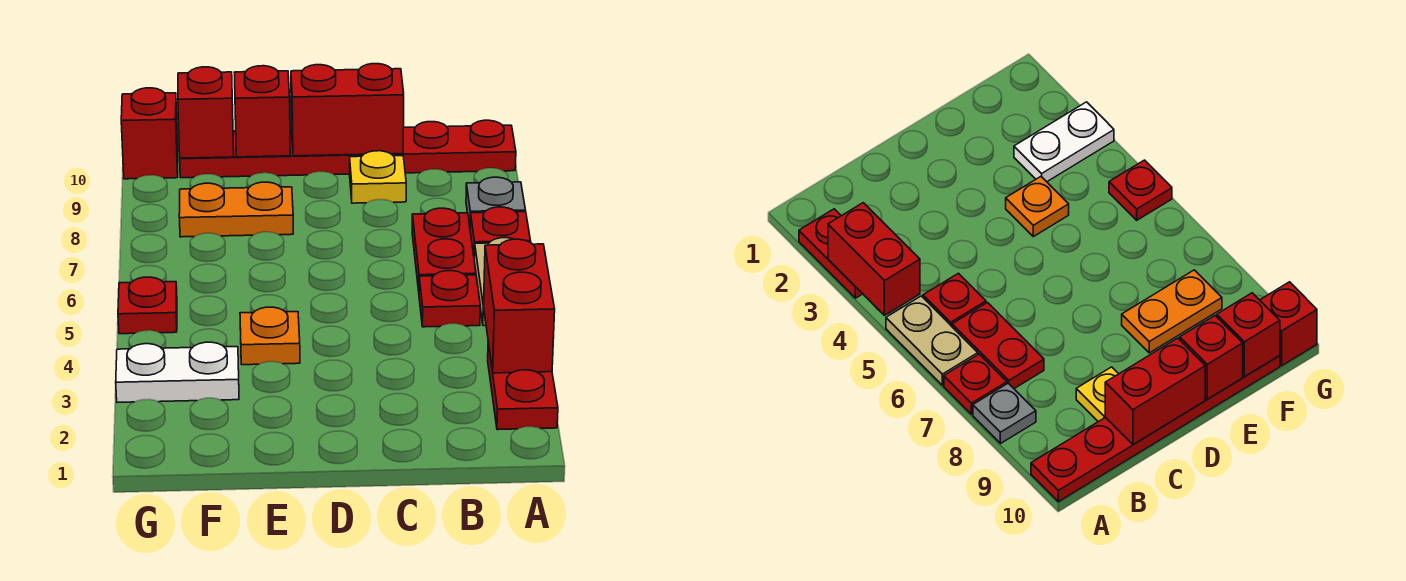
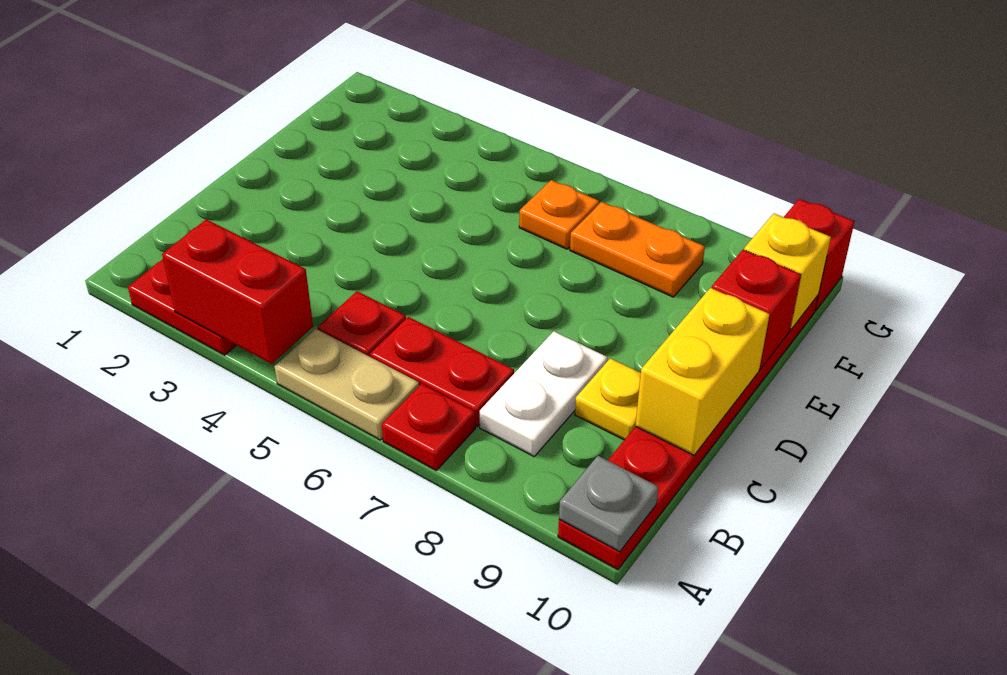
grey 1x1 plate [466,177,526,226] -> grey 1x1 plate moved to [559,456,658,552]
red 1x2 brick [291,64,404,156] -> yellow 1x2 brick [635,288,770,455]
orange 1x1 plate [240,307,300,365] -> orange 1x1 plate moved to [519,180,599,249]
orange 1x2 plate [179,182,293,237] -> orange 1x2 plate turned to [570,202,705,297]
white 1x2 plate [116,342,239,402] -> white 1x2 plate moved to [480,331,607,456]
red 1x1 brick [178,67,234,158] -> yellow 1x1 brick [744,214,831,330]
red 1x1 plate [118,277,177,334] -> none

